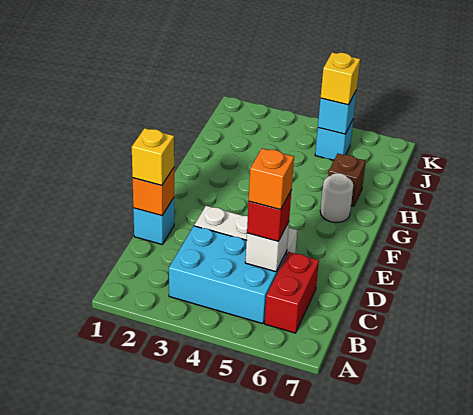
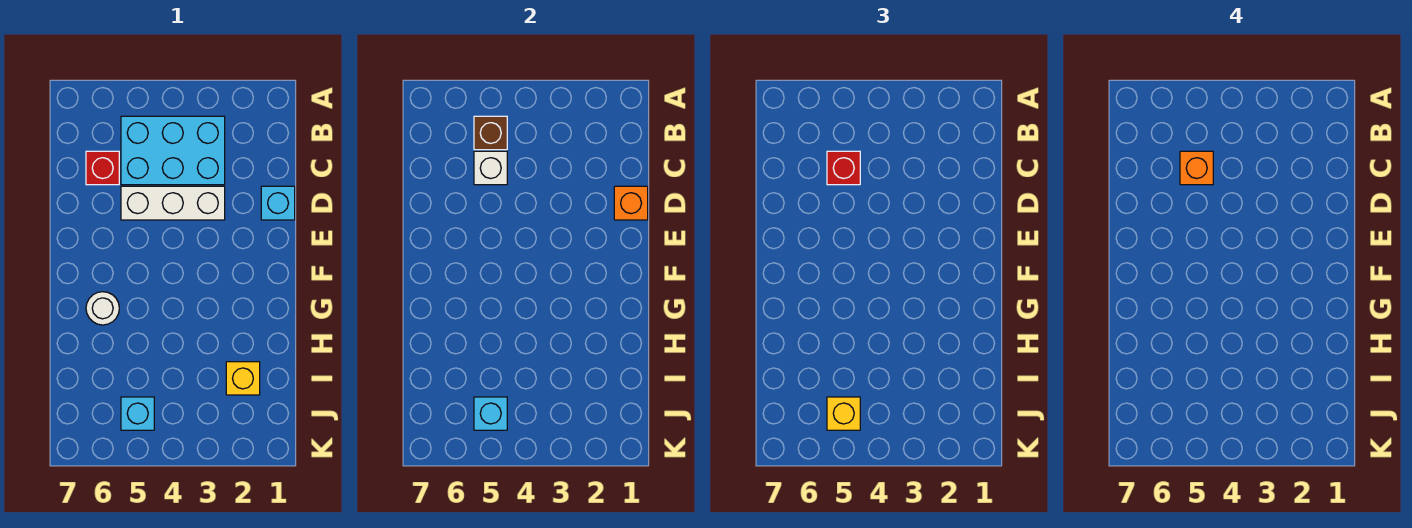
red 1x2 brick [265,252,319,333] -> red 1x1 brick [86,151,119,185]
yellow 1x1 brick [132,128,174,185] -> yellow 1x1 brick moved to [226,362,260,395]
brown 1x1 brick [328,154,366,206] -> brown 1x1 brick moved to [474,116,507,150]

